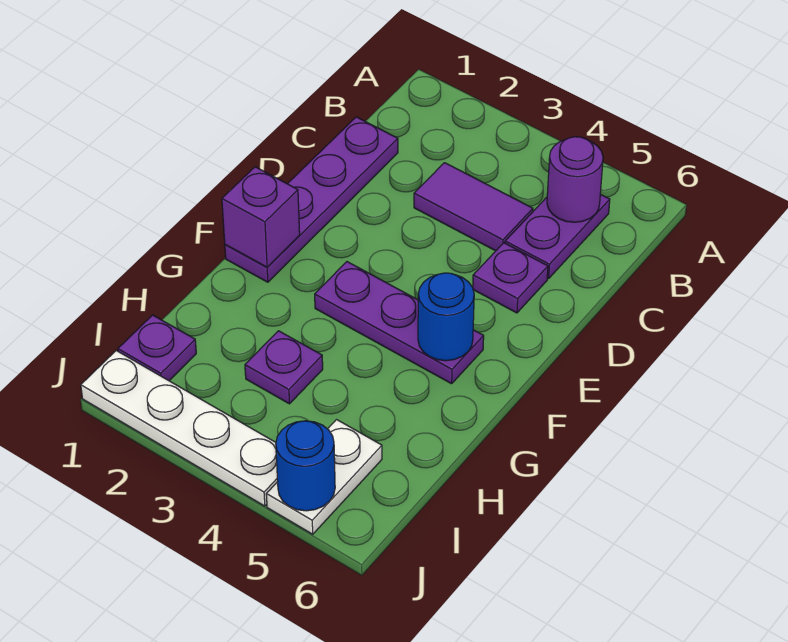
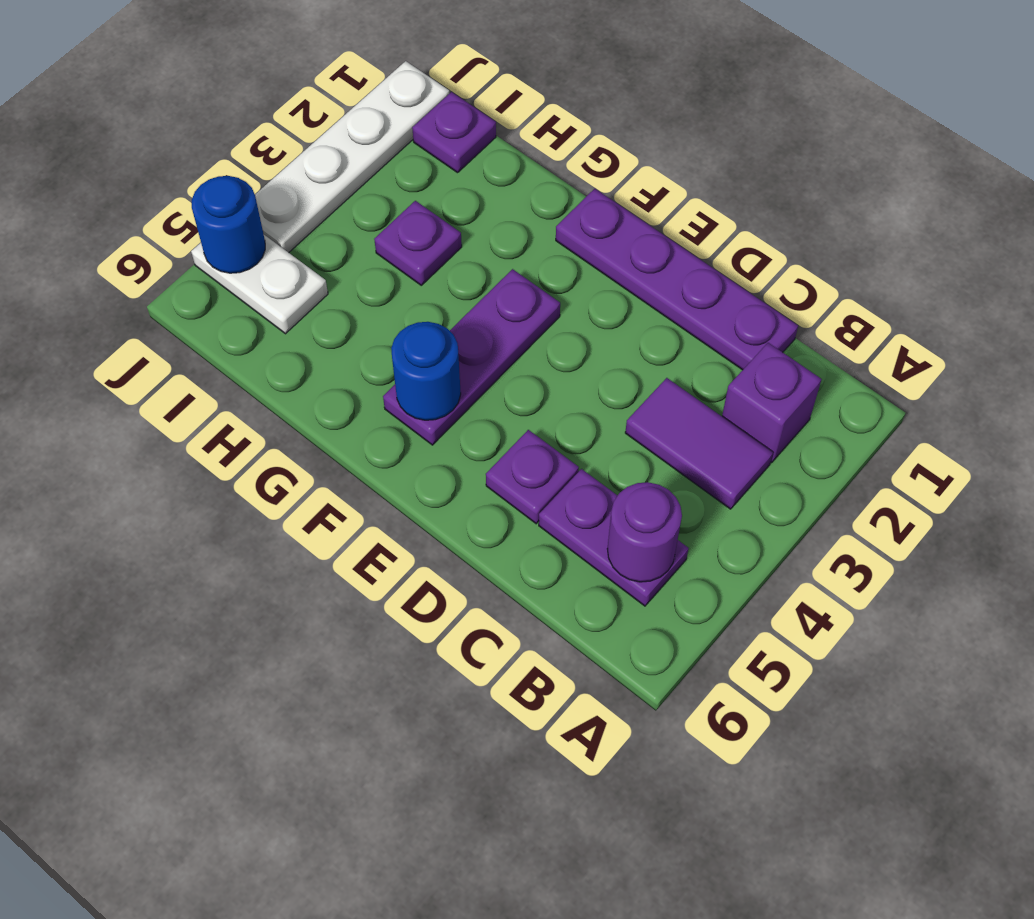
purple 1x2 tile [414,163,533,251] -> purple 1x2 tile turned to [625,378,773,509]
purple 1x1 brick [222,167,300,267] -> purple 1x1 brick moved to [722,343,821,463]

